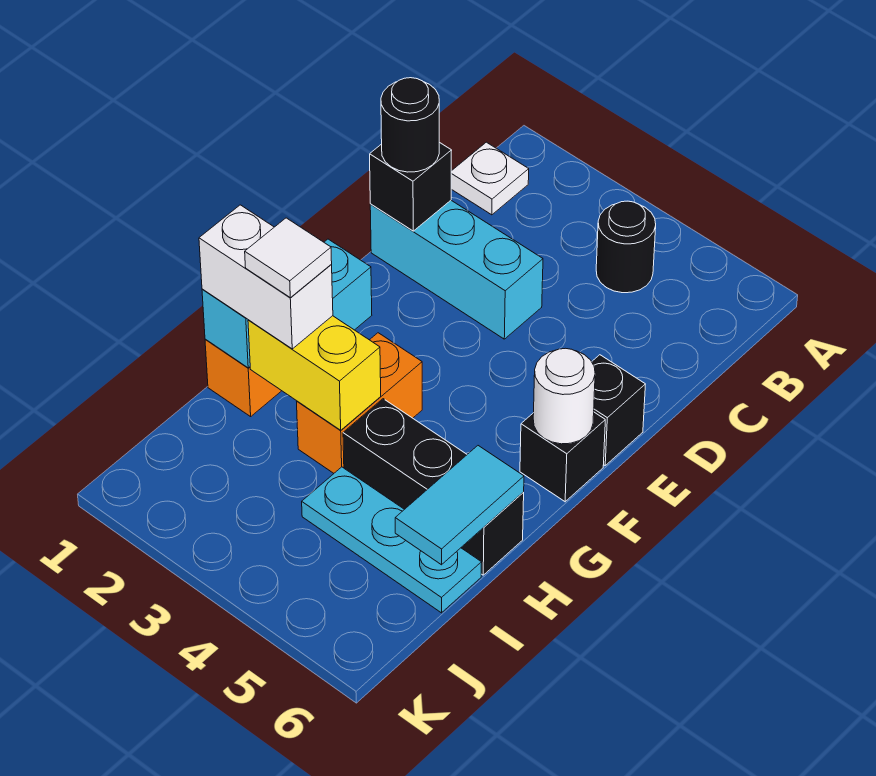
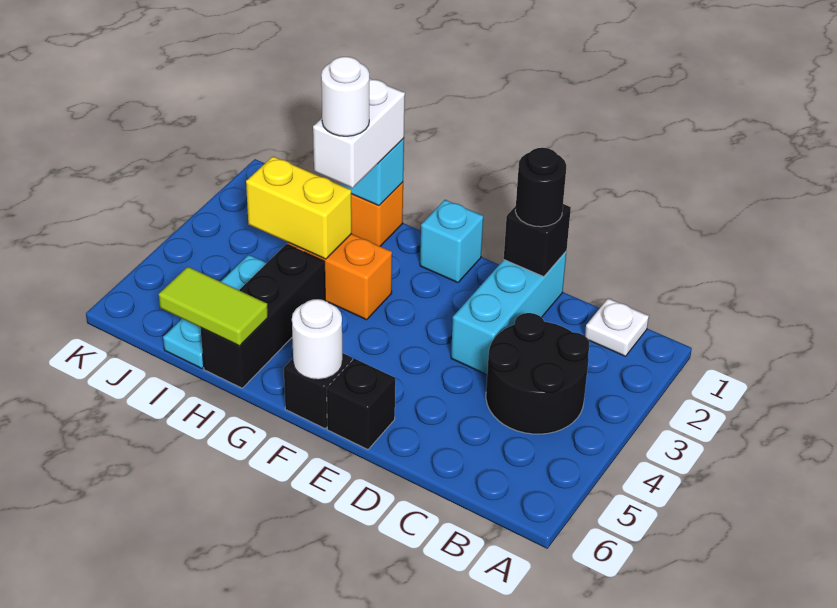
black 1x1 round brick [596,201,656,293] -> black 2x2 round brick [486,313,589,434]
yellow 1x2 brick [248,316,381,430] -> yellow 1x2 brick turned to [246,156,352,259]
white 1x1 tile [245,218,332,298] -> white 1x1 round brick [321,57,369,136]
cyan 1x2 tile [395,446,524,565] -> lime 1x2 tile [159,267,268,346]

